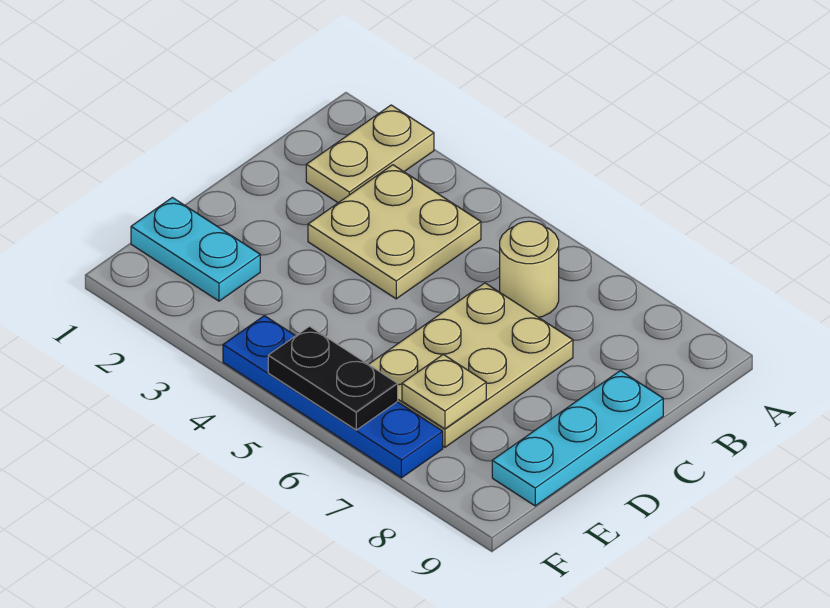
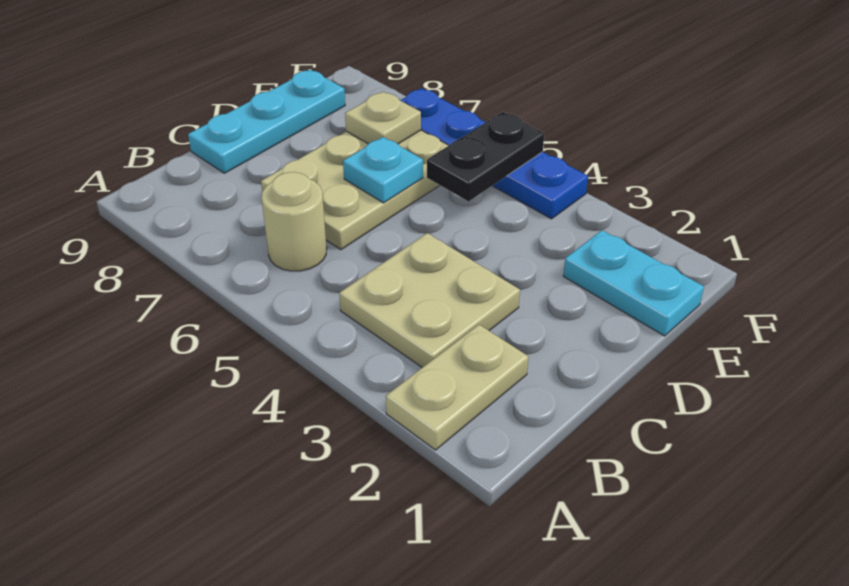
none -> cyan 1x1 plate [343,137,423,203]
black 1x2 plate [268,326,398,430] -> black 1x2 plate turned to [427,112,544,202]

